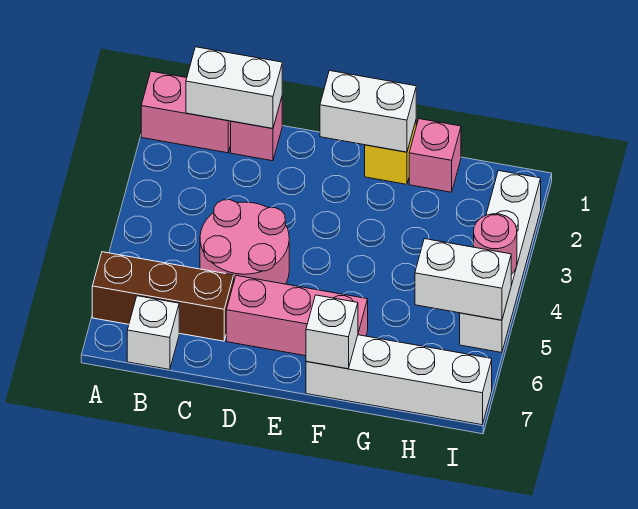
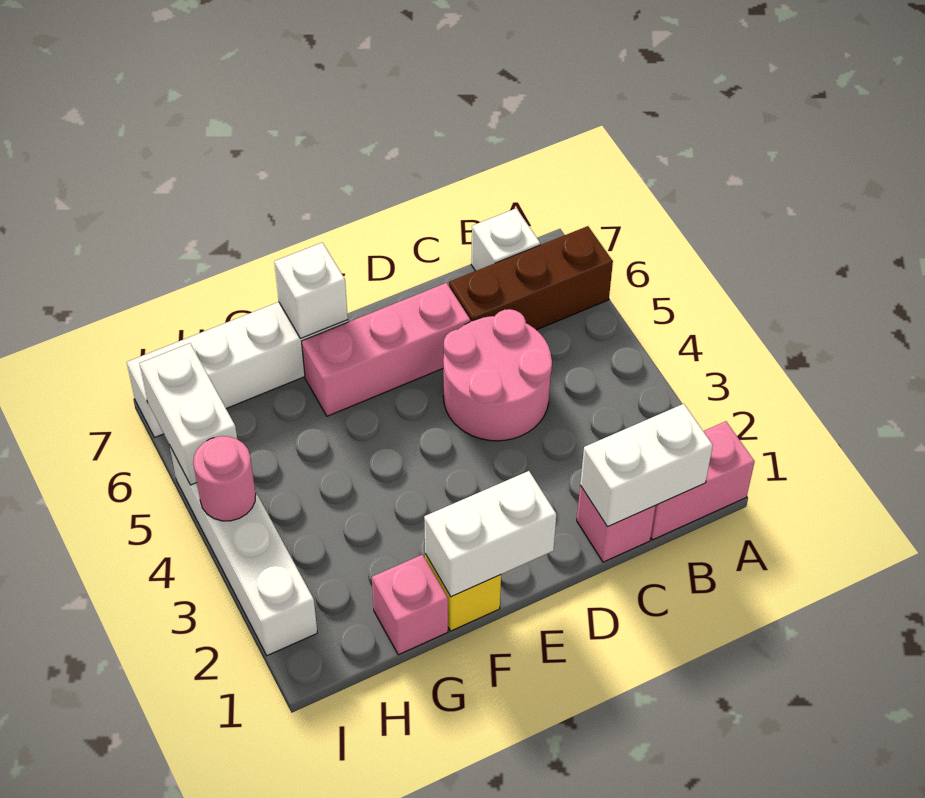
white 1x2 brick [415,239,511,320] -> white 1x2 brick turned to [139,343,237,485]

